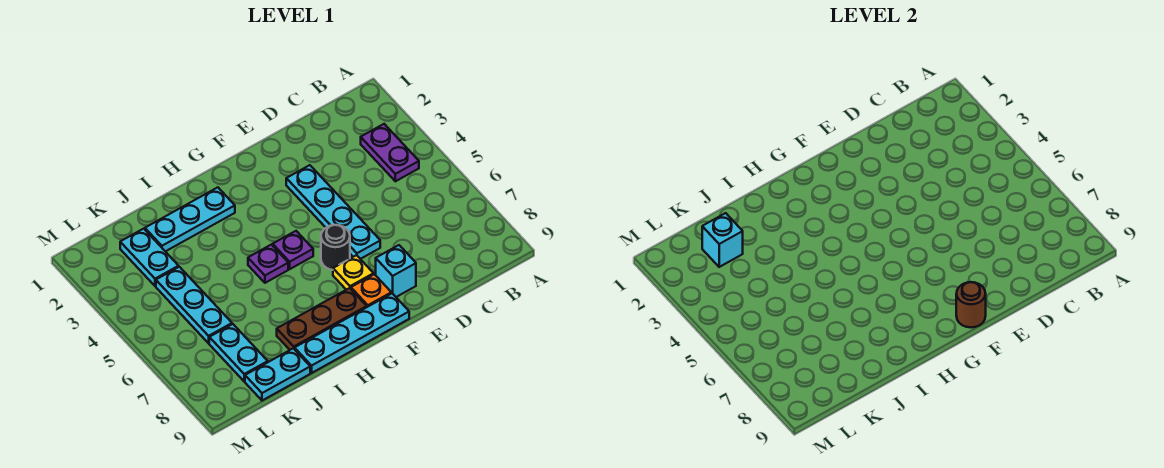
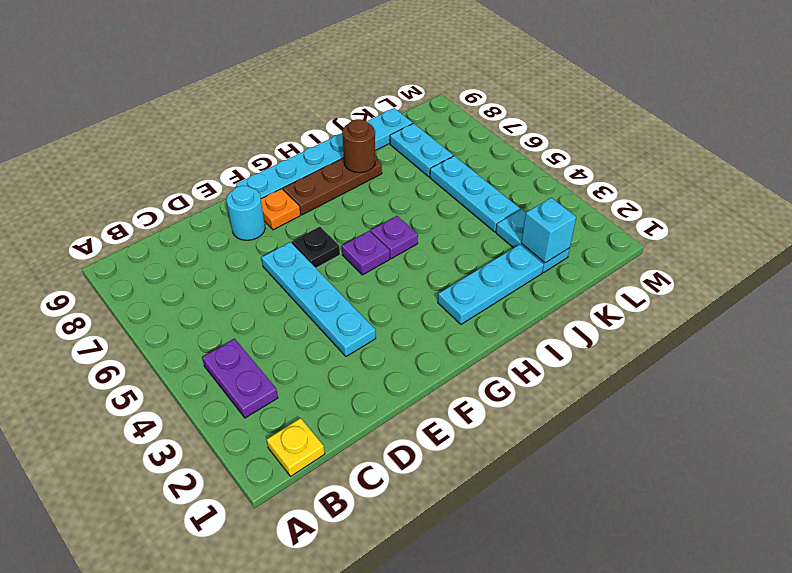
cyan 1x1 brick [376,245,416,297] -> cyan 1x1 round brick [226,186,265,240]
black 1x1 round brick [321,225,350,270] -> black 1x1 plate [292,227,340,268]
yellow 1x1 plate [333,255,374,290] -> yellow 1x1 plate moved to [267,418,325,476]
brown 1x1 round brick [956,282,986,327] -> brown 1x1 round brick moved to [342,119,375,173]

